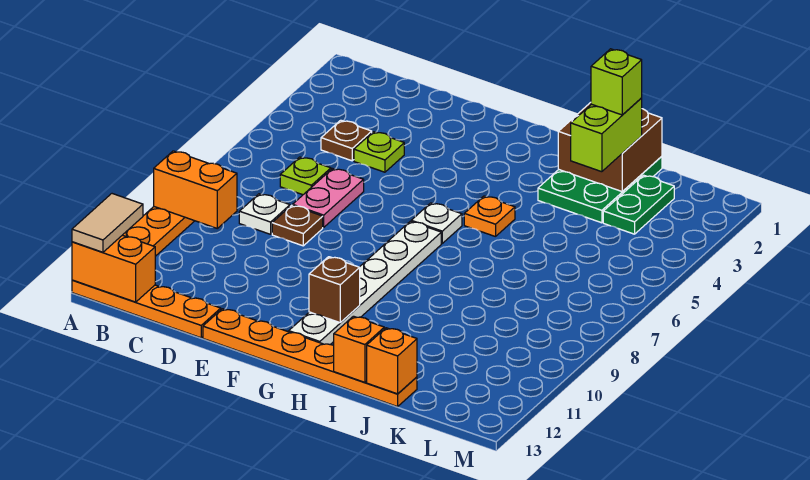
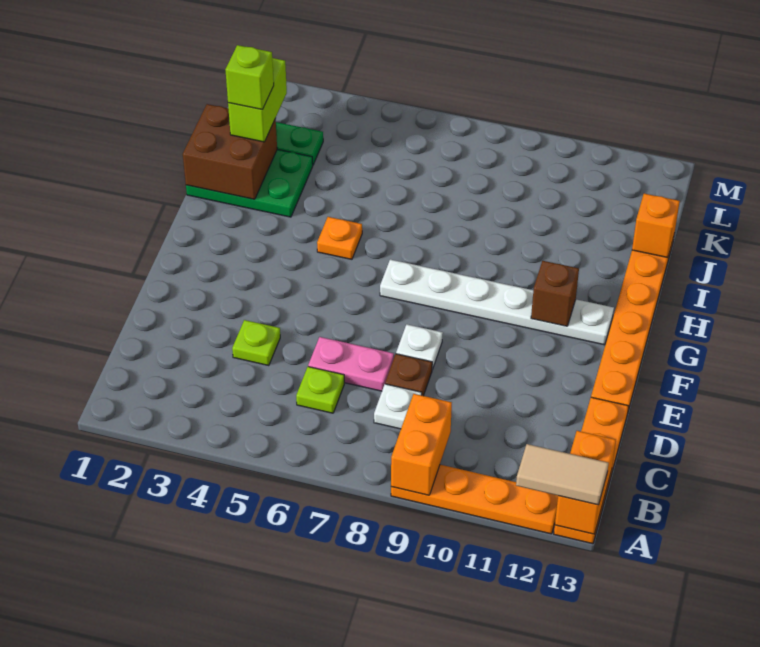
brown 1x1 plate [321,120,372,161] -> none
white 1x1 plate [411,203,462,243] -> white 1x1 plate moved to [396,324,443,370]
orange 1x1 brick [334,316,384,382] -> none
lime 1x2 brick [571,98,642,172] -> lime 1x2 brick turned to [228,58,287,142]

